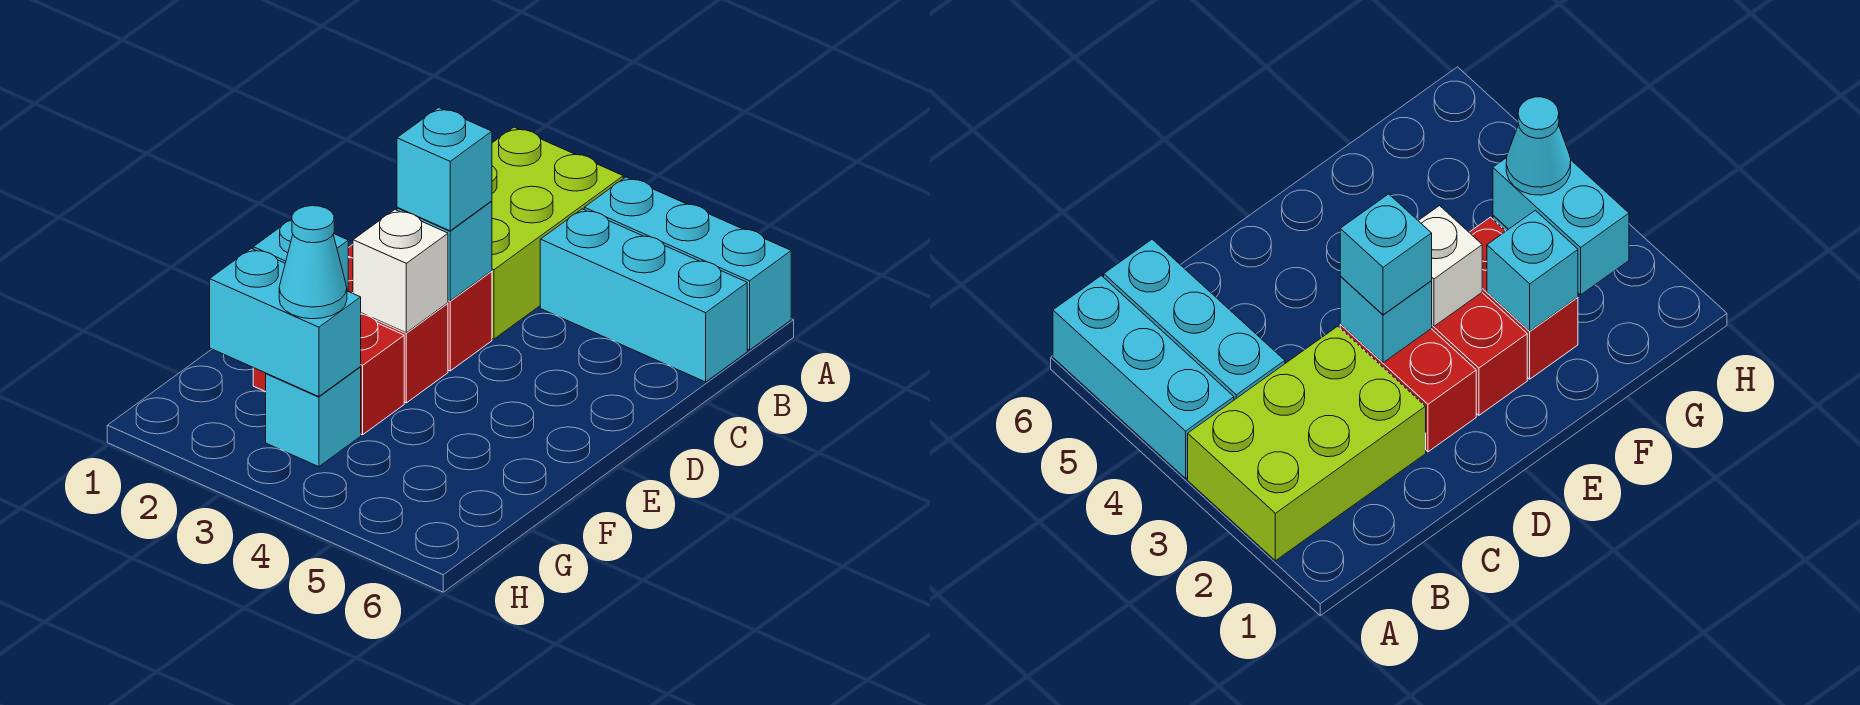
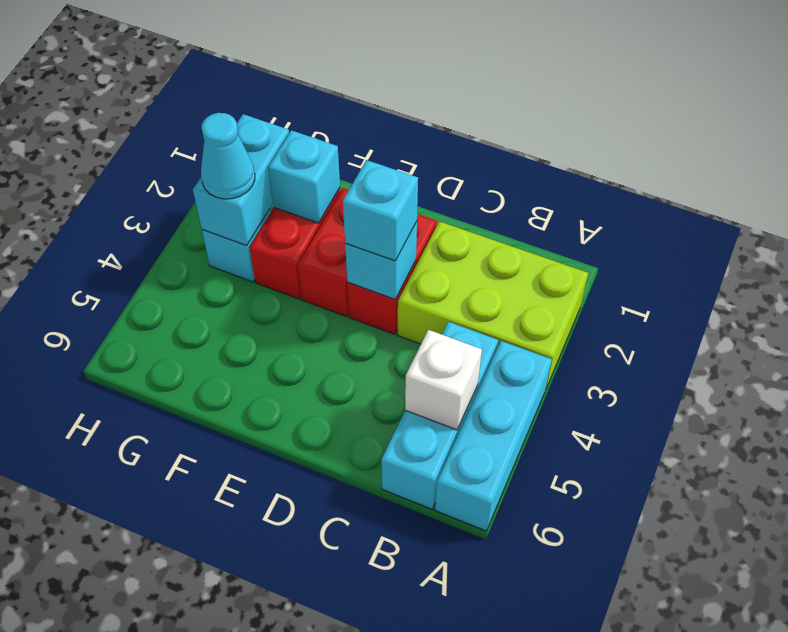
white 1x1 brick [353,210,448,333] -> white 1x1 brick moved to [405,330,482,430]

